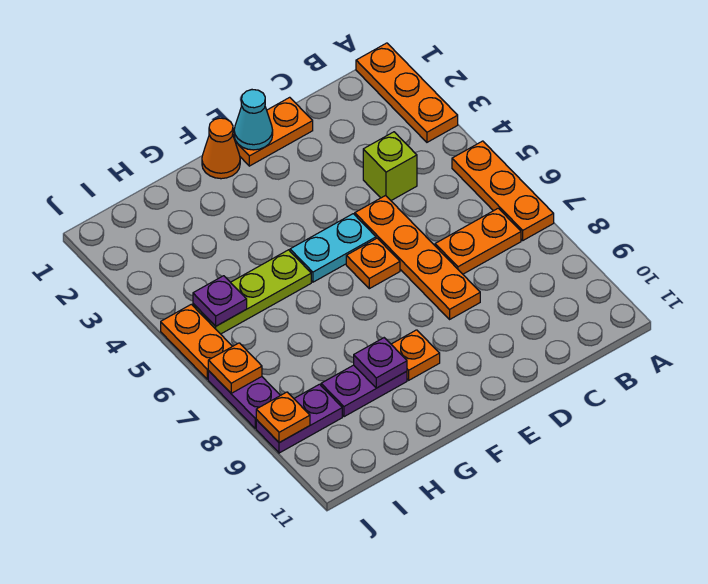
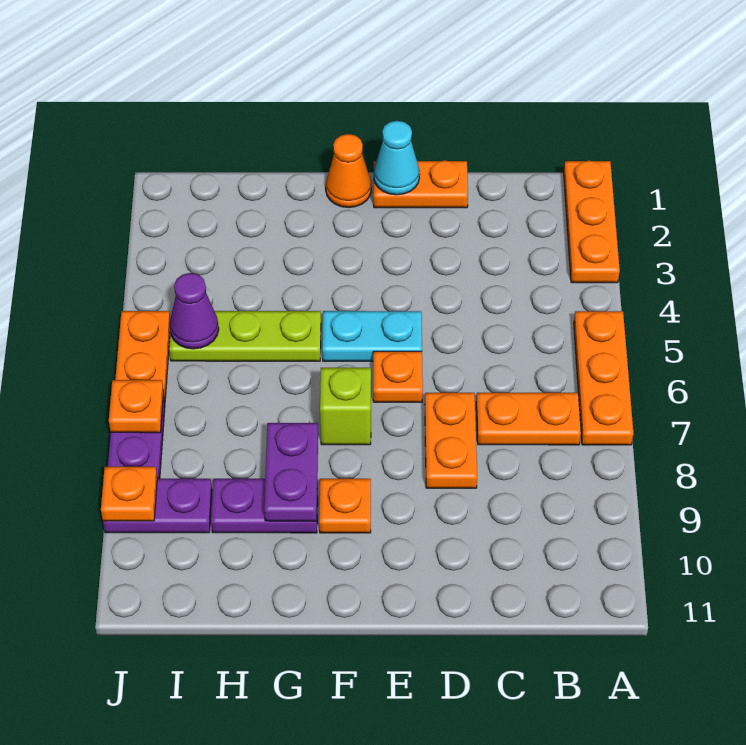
lime 1x1 brick [363,132,417,200] -> lime 1x1 brick moved to [320,368,371,445]
orange 1x4 plate [355,196,480,319] -> orange 1x2 plate [425,393,477,488]
purple 1x1 plate [354,338,407,388] -> purple 1x2 plate [264,423,318,521]
purple 1x1 plate [193,276,247,326] -> purple 1x1 cone [170,273,219,349]

